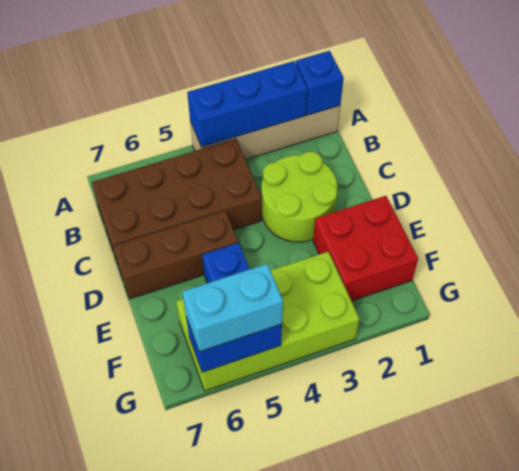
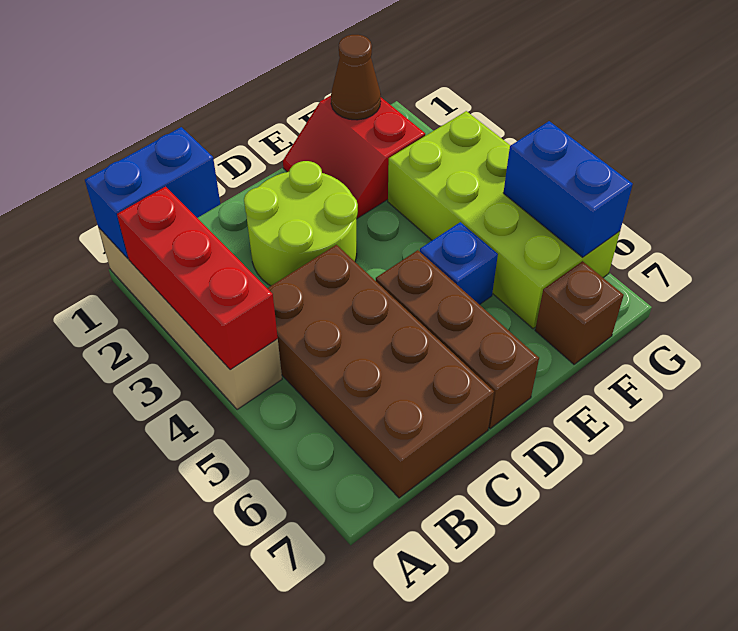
blue 1x1 brick [296,51,344,115] -> blue 1x2 brick [85,127,220,258]
blue 1x3 brick [187,61,308,147] -> red 1x3 brick [117,187,278,370]
red 2x2 brick [313,196,418,301] -> red 2x2 slope [283,96,425,219]
none -> brown 1x1 cone [331,35,381,120]
none -> brown 1x1 brick [535,261,624,364]
cyan 1x2 brick [182,264,283,352] -> none

